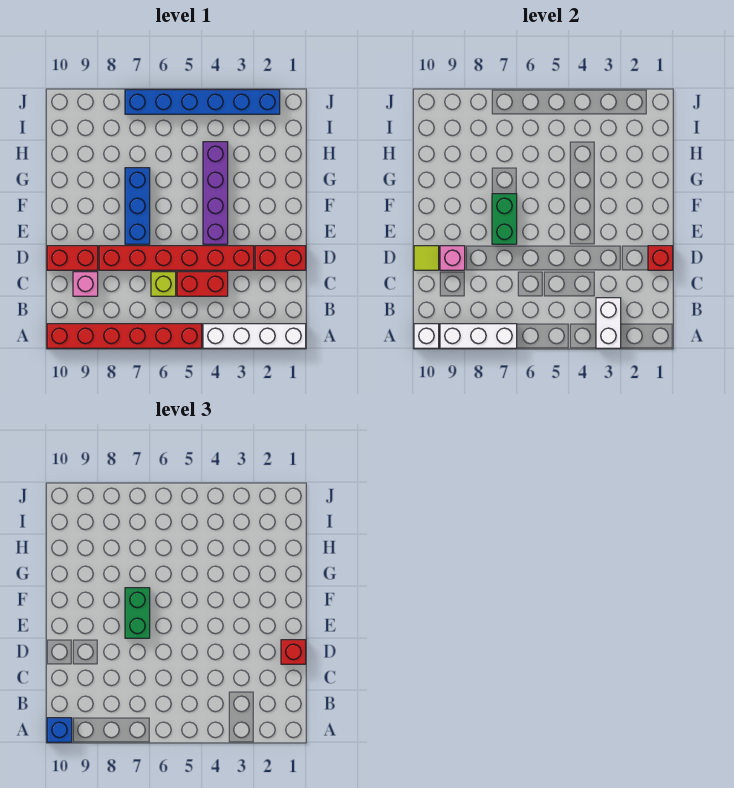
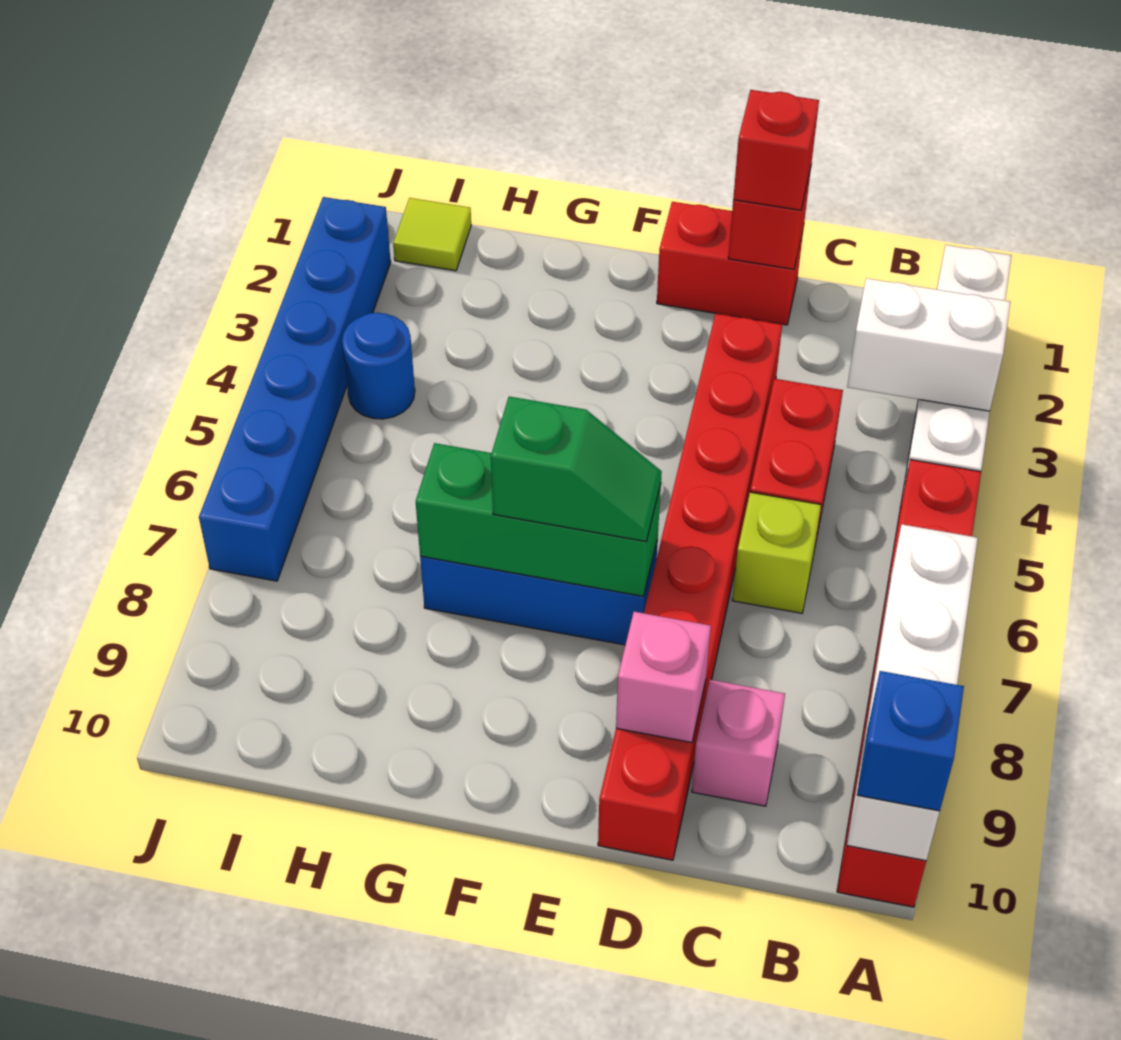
red 1x2 brick [255,246,306,270] -> red 1x2 brick turned to [657,202,804,325]
lime 1x1 tile [414,246,439,270] -> lime 1x1 tile moved to [393,198,471,271]
purple 1x4 brick [203,142,228,244] -> none
green 1x2 brick [492,194,517,244] -> green 1x3 brick [416,443,661,596]
green 1x2 brick [125,588,150,638] -> green 1x2 slope [491,397,662,542]
none -> blue 1x1 round brick [342,313,415,419]

